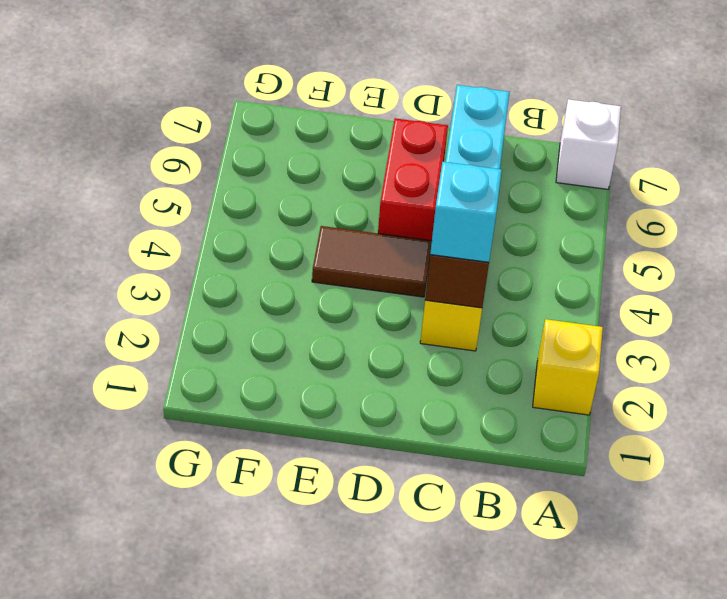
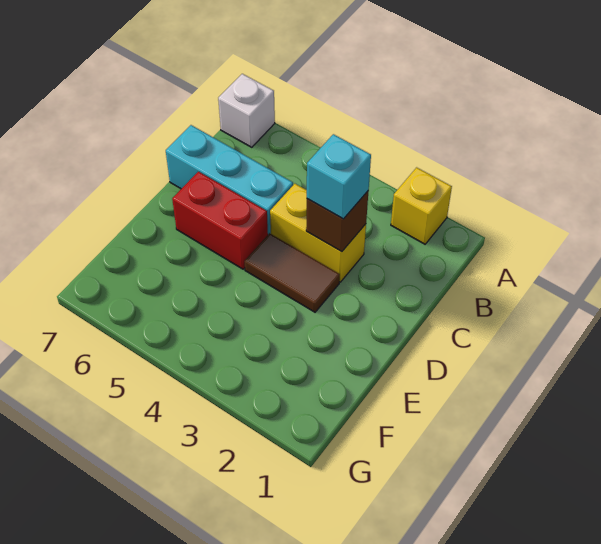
brown 1x2 tile [312,226,432,297] -> brown 1x2 tile turned to [245,233,340,312]

